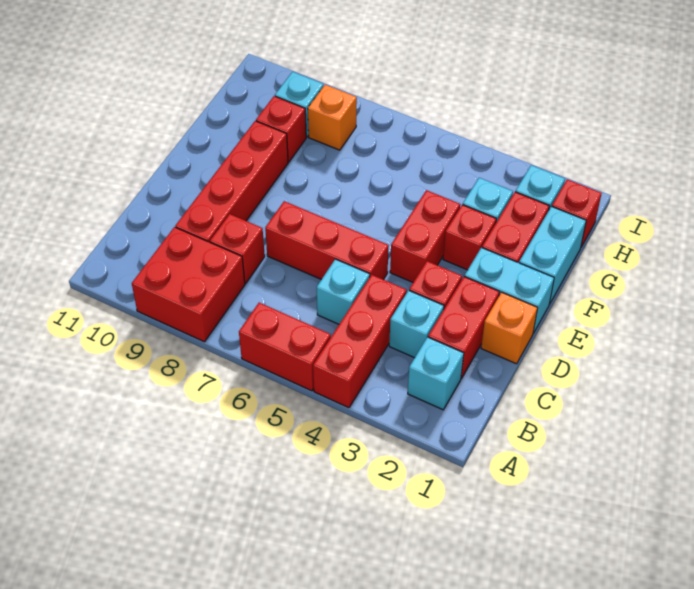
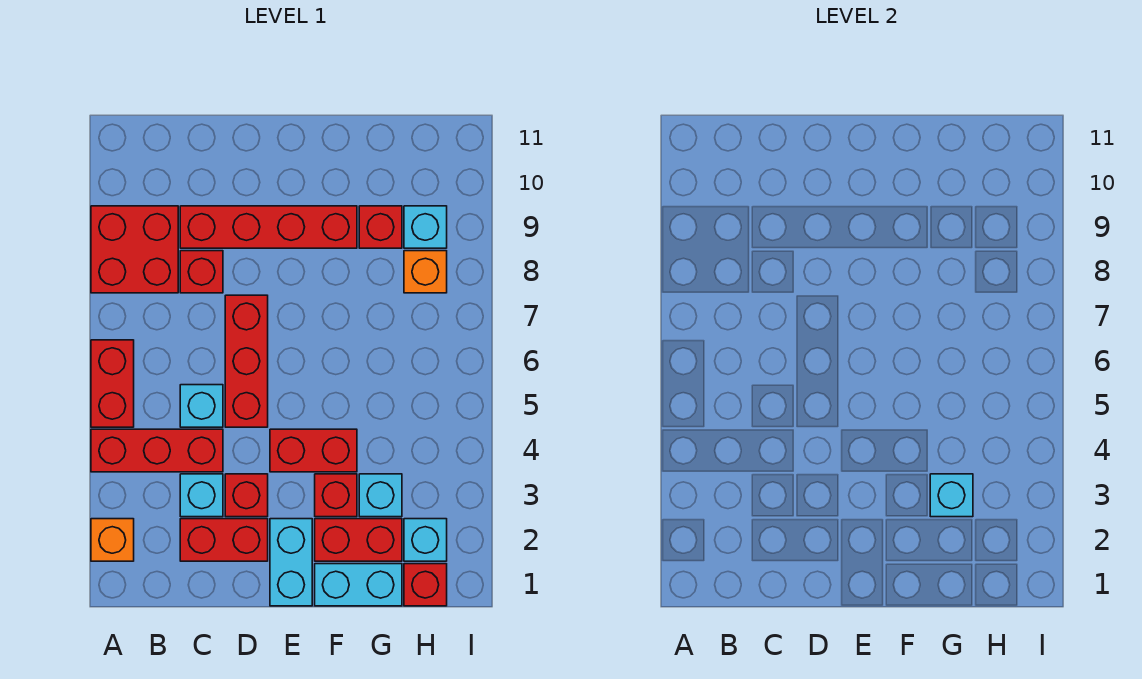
cyan 1x1 brick [408,337,464,410] -> cyan 1x1 brick moved to [930,474,973,517]
orange 1x1 brick [481,292,538,364] -> orange 1x1 brick moved to [91,519,134,561]

